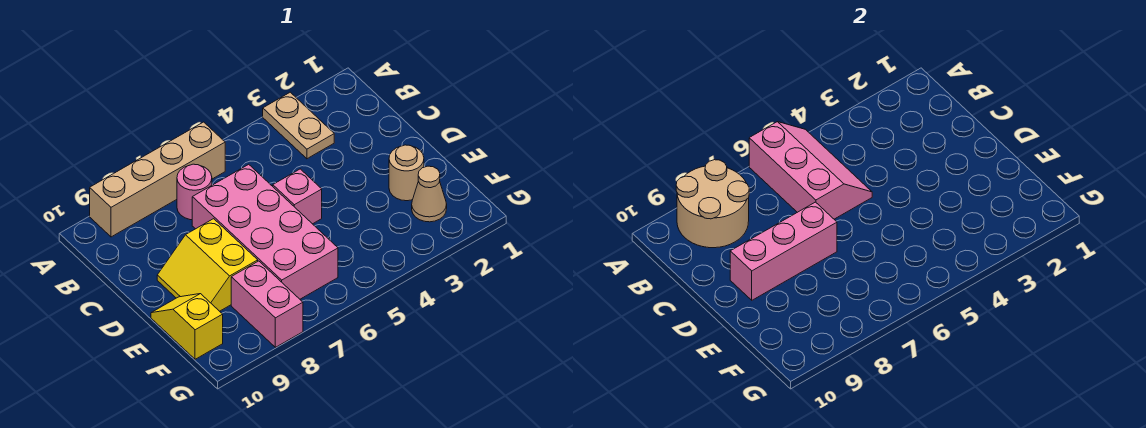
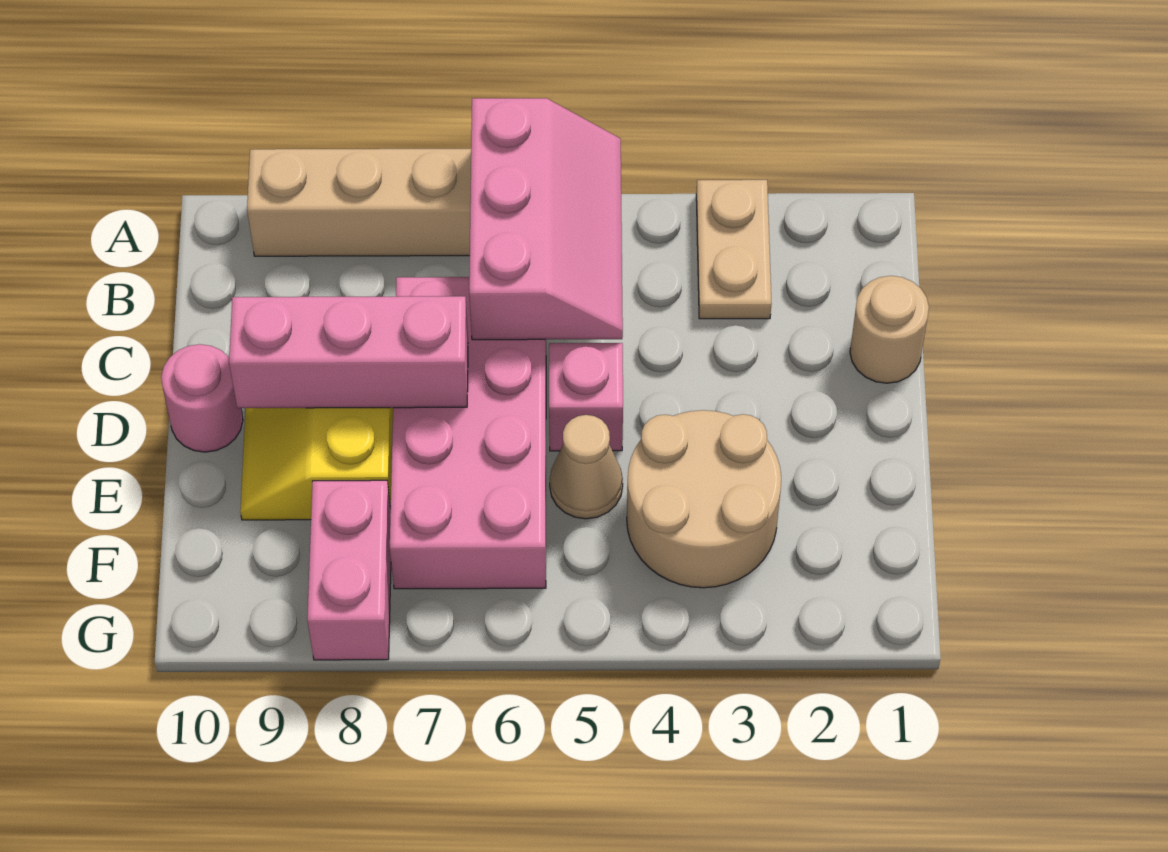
tan 2x2 round brick [676,160,749,248] -> tan 2x2 round brick moved to [627,410,781,588]
pink 1x1 round brick [177,164,212,220] -> pink 1x1 round brick moved to [161,344,243,452]
tan 1x1 round brick [389,145,424,201] -> tan 1x1 round brick moved to [850,276,929,383]
yellow 1x2 slope [151,294,223,359] -> none
tan 1x1 cone [412,166,447,222] -> tan 1x1 cone moved to [550,415,623,519]

